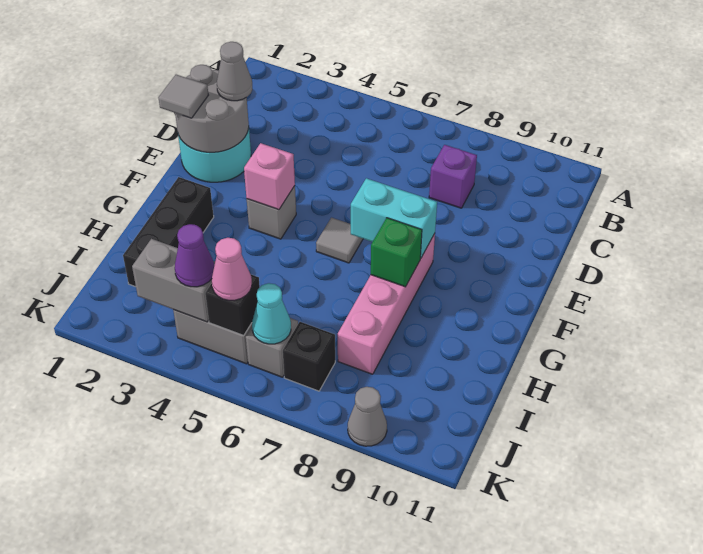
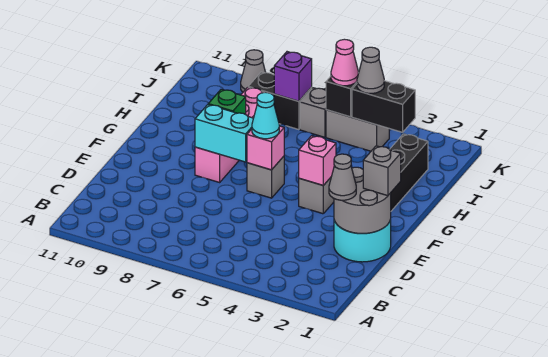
purple 1x1 brick [429,145,477,208] -> purple 1x1 brick moved to [274,52,312,101]
grey 1x1 tile [158,75,208,118] -> grey 1x1 brick [363,146,401,196]
grey 1x1 tile [316,218,363,263] -> grey 1x1 brick [247,156,284,198]
none -> pink 1x1 brick [247,126,284,170]
grey 1x2 brick [132,239,215,322] -> black 1x2 brick [352,81,415,132]
purple 1x1 cone [175,224,214,287] -> grey 1x1 cone [357,47,384,93]
cyan 1x1 cone [252,283,291,344] -> cyan 1x1 cone moved to [252,92,279,139]
black 1x1 brick [283,322,335,391] -> black 1x2 brick [249,72,312,130]

